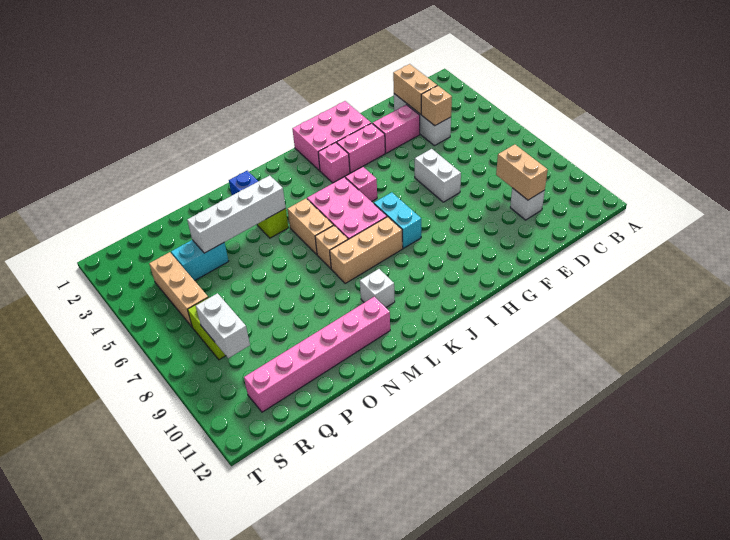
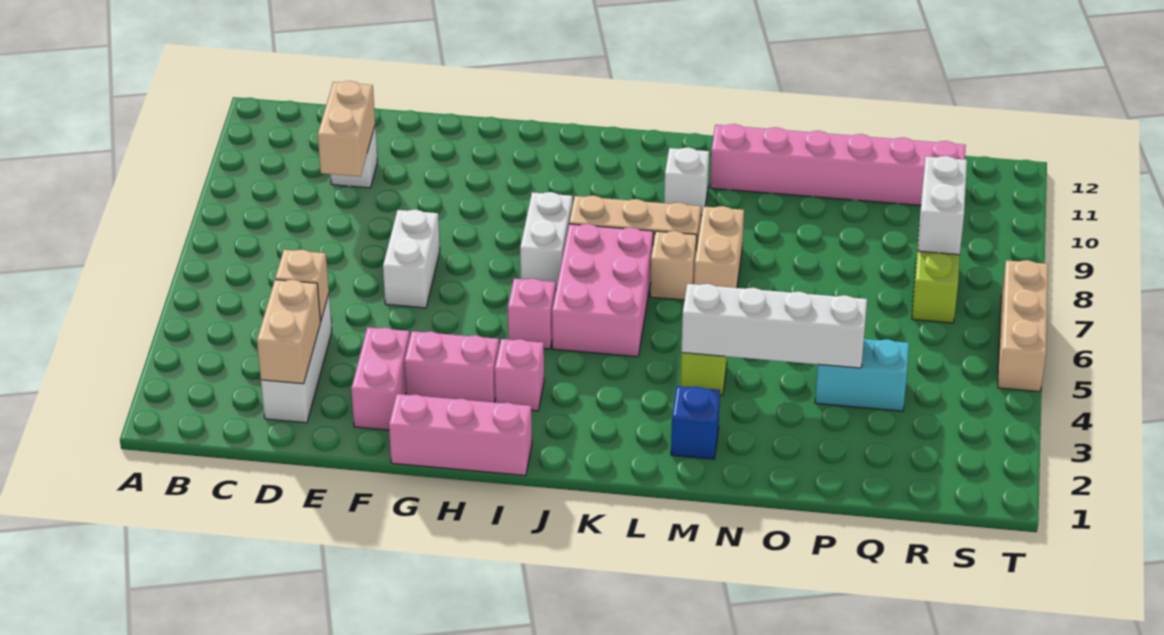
pink 1x2 brick [373,105,420,153] -> pink 1x2 brick turned to [351,327,410,430]
pink 2x3 brick [292,101,371,171] -> pink 1x3 brick [389,394,532,476]
cyan 1x2 brick [374,192,421,248] -> white 1x2 brick [520,192,573,288]
tan 1x2 brick [287,199,333,254] -> tan 1x2 brick moved to [694,206,744,288]
tan 1x3 brick [149,252,208,327] -> tan 1x3 brick moved to [998,260,1048,392]

